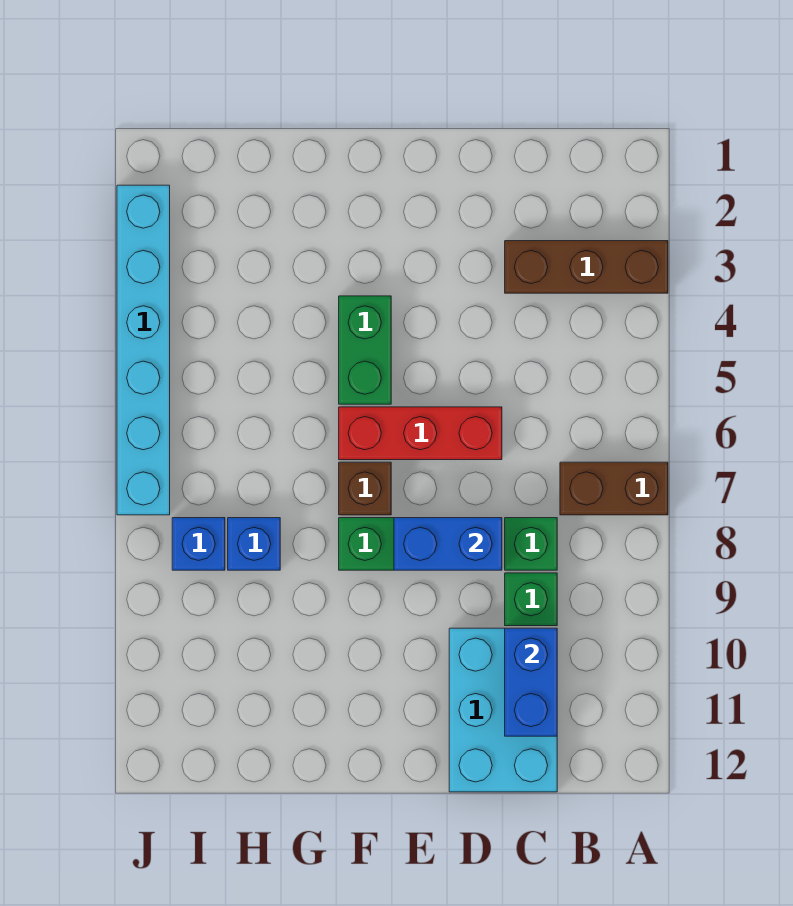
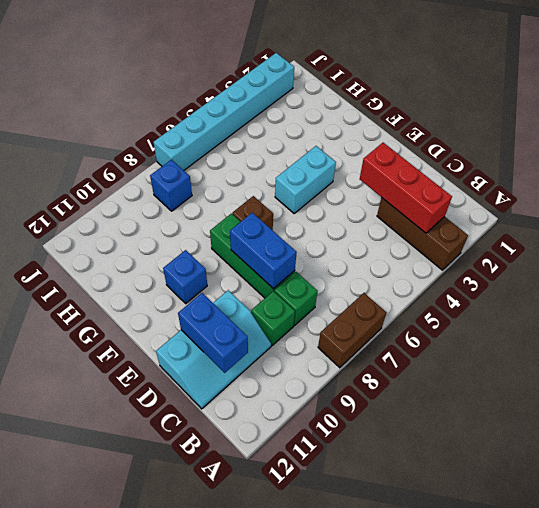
brown 1x2 brick [560,462,668,515] -> brown 1x2 brick turned to [318,293,387,368]
cyan 2x3 brick [449,628,557,792] -> cyan 2x3 slope [156,290,271,409]
blue 1x2 brick [505,628,557,736] -> blue 1x2 brick turned to [178,293,248,373]
red 1x3 brick [339,407,502,460] -> red 1x3 brick moved to [360,143,452,233]
green 1x2 brick [339,296,391,404] -> cyan 1x2 brick [275,146,336,213]
blue 1x1 brick [228,518,280,570] -> blue 1x1 brick moved to [163,250,207,304]

